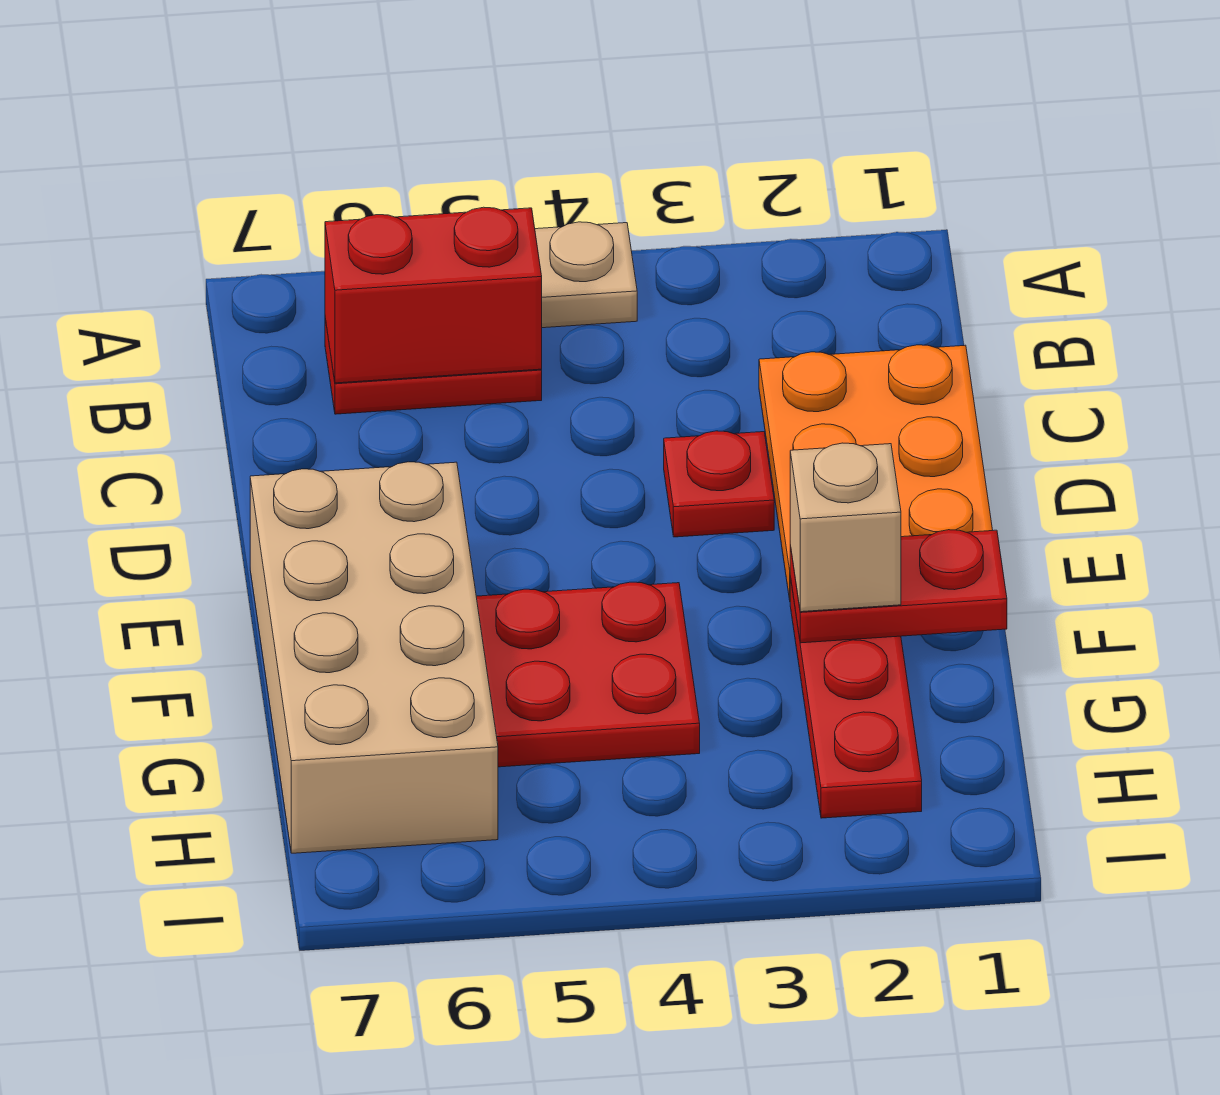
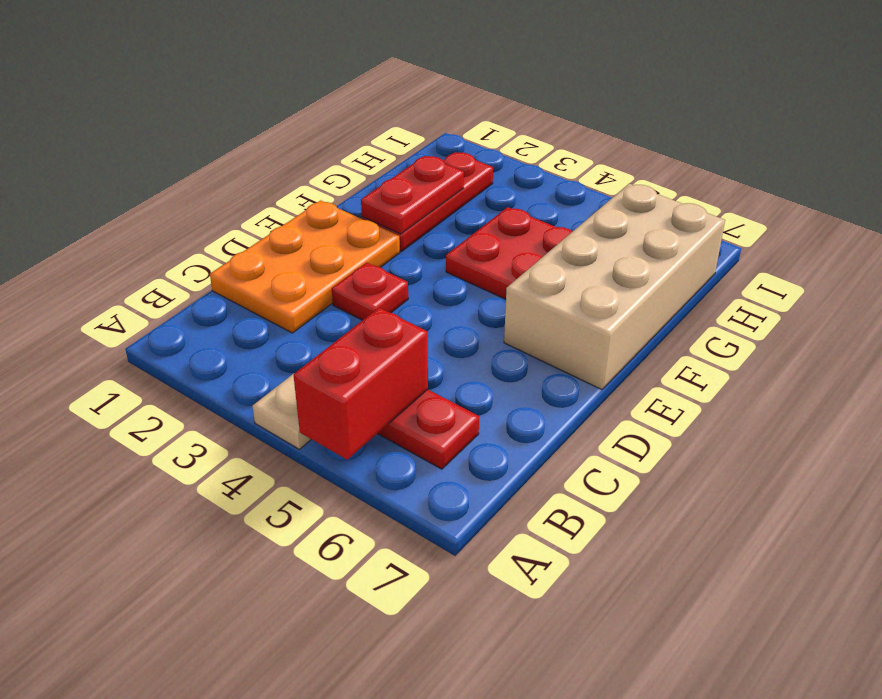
red 1x2 brick [325,207,542,383] -> red 1x2 brick turned to [293,308,428,460]
red 1x2 plate [790,530,1007,643] -> red 1x2 plate turned to [361,156,464,234]
tan 1x1 brick [790,443,901,612] -> none

